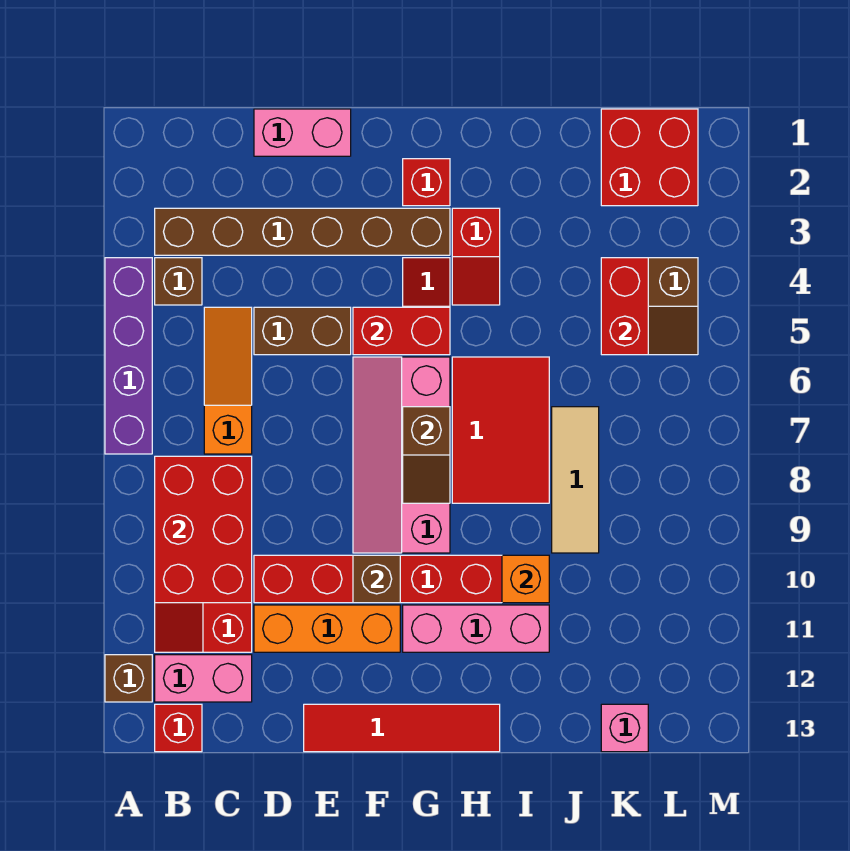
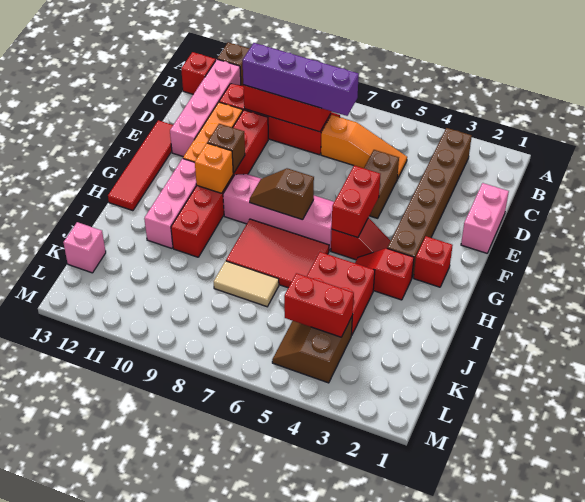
purple 1x4 brick [105,258,152,454] -> purple 1x4 brick moved to [242,43,359,116]
brown 1x1 brick [155,258,202,305] -> none
pink 1x2 brick [155,655,252,702] -> pink 1x4 brick [170,59,241,157]
orange 1x1 brick [502,555,549,603] -> orange 1x1 brick moved to [195,143,233,193]
tan 1x3 tile [552,407,599,553] -> tan 1x2 tile [214,261,279,307]
red 2x2 brick [601,109,698,206] -> red 2x2 brick moved to [307,252,375,336]

